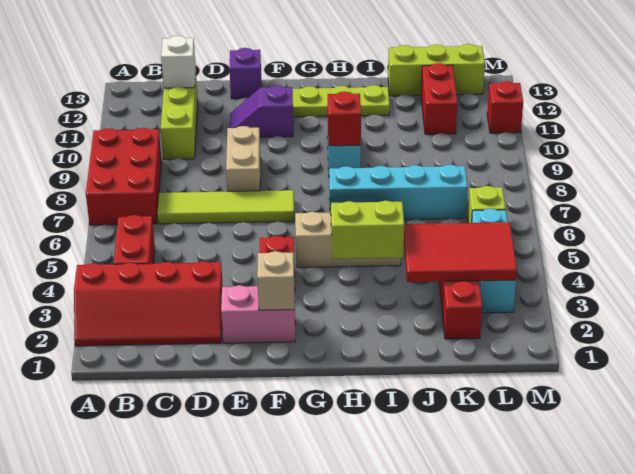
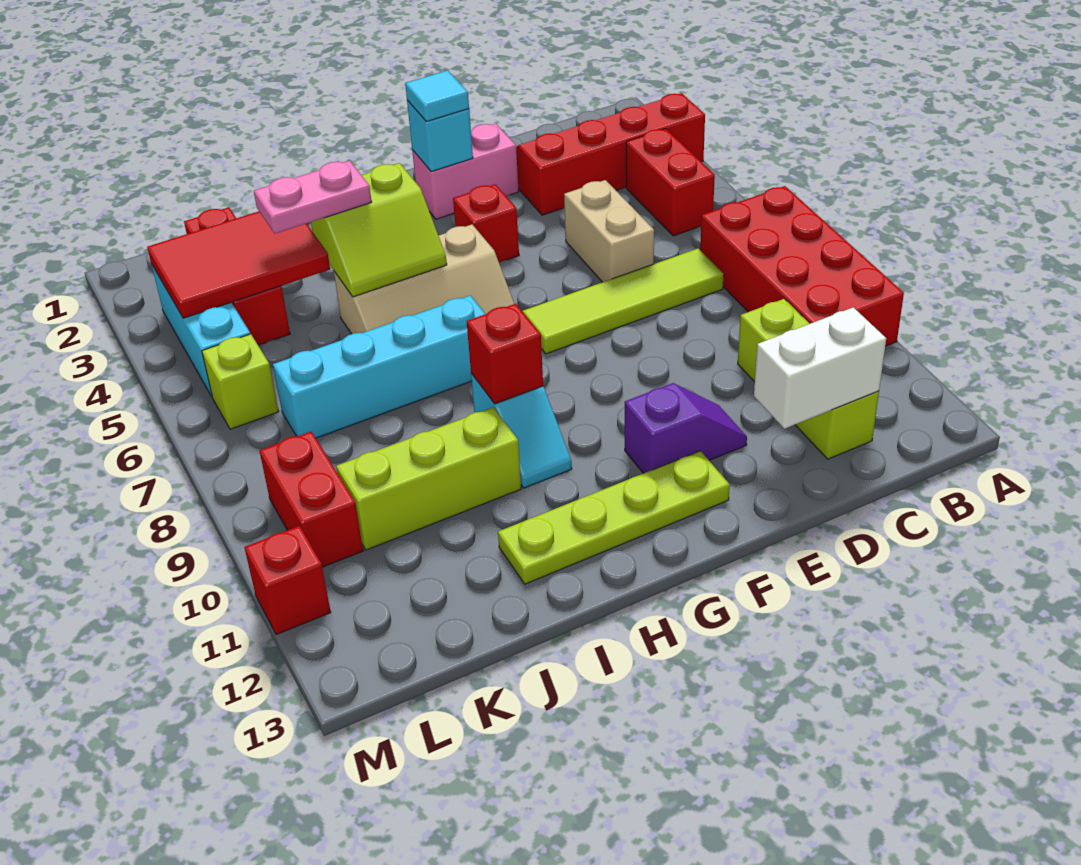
red 2x3 brick [86,128,161,225] -> red 2x4 brick [700,186,904,346]
white 1x1 brick [161,36,196,88] -> white 1x2 brick [754,307,886,429]
tan 1x2 brick [226,126,261,191] -> tan 1x2 brick moved to [564,180,654,282]
purple 1x1 brick [230,48,261,99] -> none
tan 1x1 brick [257,251,295,310] -> cyan 1x1 brick [407,100,473,172]
none -> cyan 1x1 tile [405,70,469,122]
none -> pink 1x2 plate [254,161,372,233]
lime 1x3 brick [388,44,485,96] -> lime 1x3 brick moved to [336,407,521,550]
red 1x2 brick [421,63,457,134] -> red 1x2 brick moved to [260,432,363,567]

